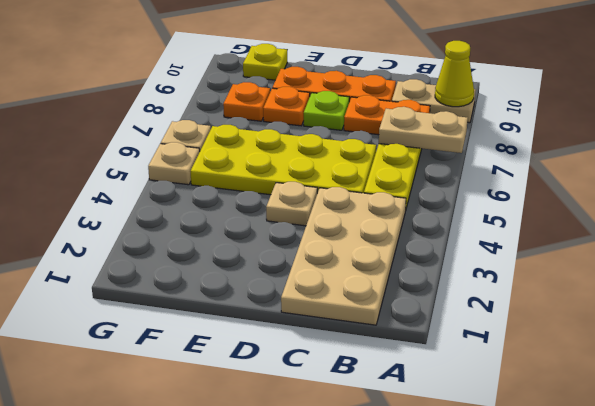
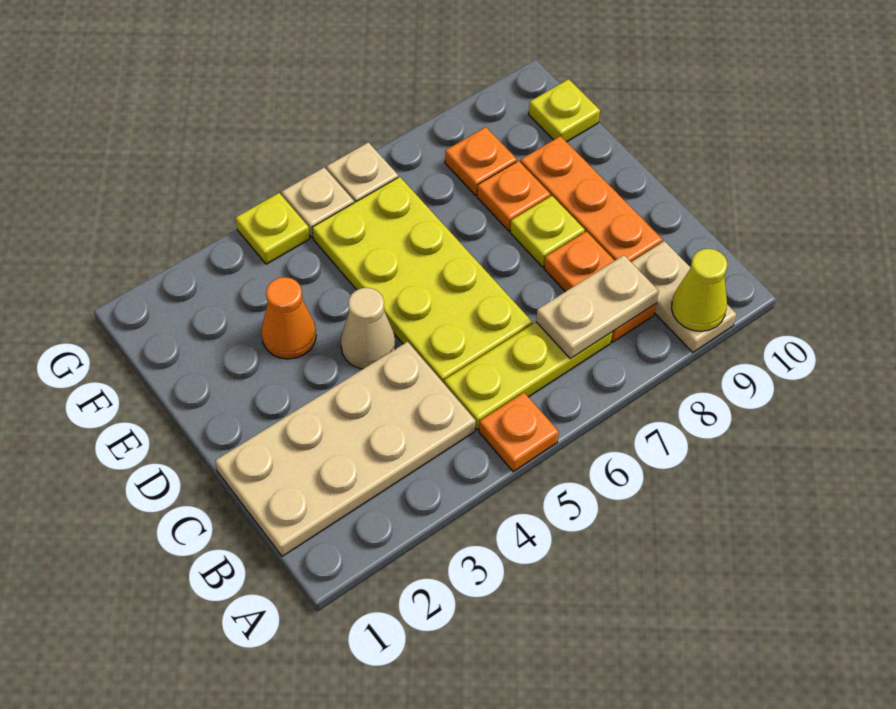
none -> orange 1x1 plate [479,393,559,472]
tan 1x2 plate [379,107,468,153] -> tan 1x2 plate turned to [536,255,659,359]
tan 1x1 plate [266,182,317,226] -> tan 1x1 cone [341,288,395,369]
lime 1x1 plate [304,91,349,130] -> yellow 1x1 plate [510,196,585,267]
none -> orange 1x1 cone [261,277,316,359]
none -> yellow 1x1 plate [236,193,310,264]

